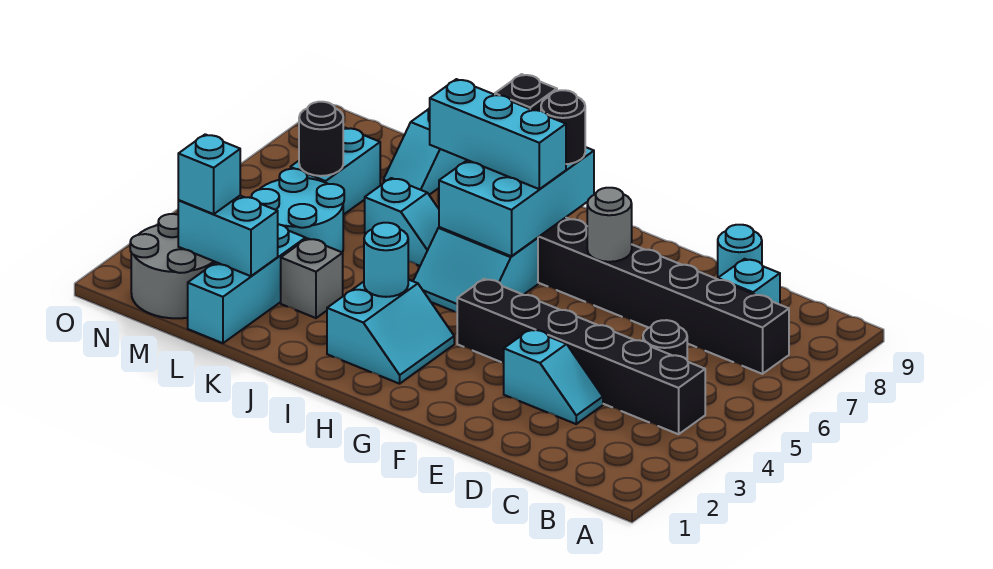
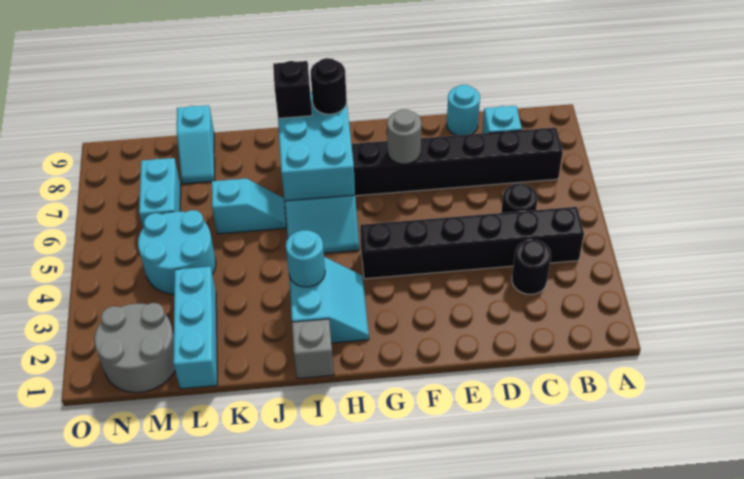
cyan 1x2 slope [504,329,603,424] -> none
cyan 1x3 brick [430,79,566,189] -> none
grey 1x1 brick [281,238,343,318] -> grey 1x1 brick moved to [292,319,334,379]
cyan 1x2 brick [178,196,278,276] -> none
cyan 1x1 brick [178,134,240,214] -> none
black 1x1 round brick [299,102,343,176] -> black 1x1 round brick moved to [512,240,551,294]

